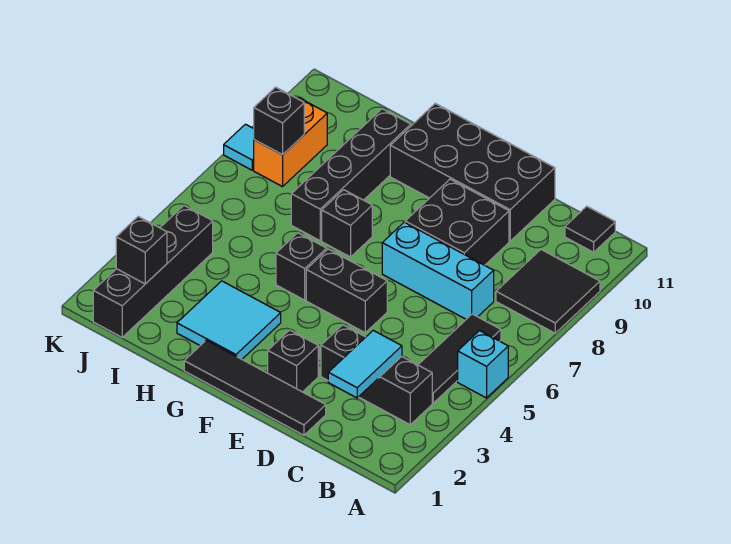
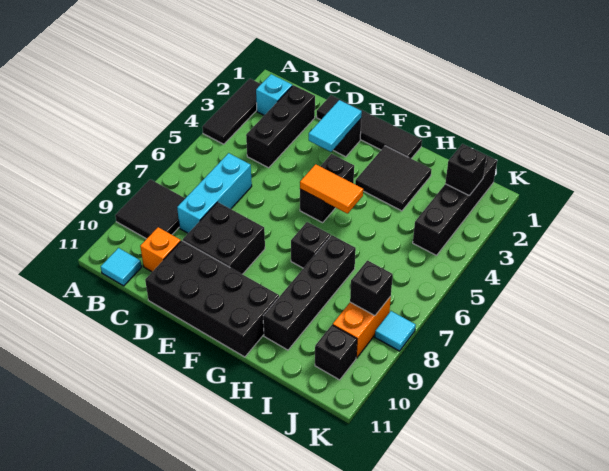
cyan 1x1 brick [458,331,508,398] -> cyan 1x1 brick moved to [256,74,292,115]
black 1x3 brick [321,325,432,425] -> black 1x3 brick turned to [246,85,315,168]
black 1x3 tile [418,314,501,403] -> black 1x3 tile moved to [202,79,261,144]
black 1x1 tile [565,206,615,252] -> cyan 1x1 tile [101,248,142,286]
cyan 1x2 tile [328,330,402,398] -> cyan 1x2 tile moved to [309,100,362,152]
cyan 1x3 brick [382,222,494,319] -> cyan 1x3 brick turned to [177,153,252,233]
none -> orange 1x1 brick [140,227,181,272]
black 1x2 brick [306,249,387,333] -> black 1x2 brick turned to [300,154,354,223]
none -> orange 1x2 tile [300,164,363,214]
cyan 2x2 tile [177,281,281,359] -> black 2x2 tile [355,146,432,211]
black 1x1 brick [276,233,327,300] -> black 1x1 brick moved to [315,325,357,380]

